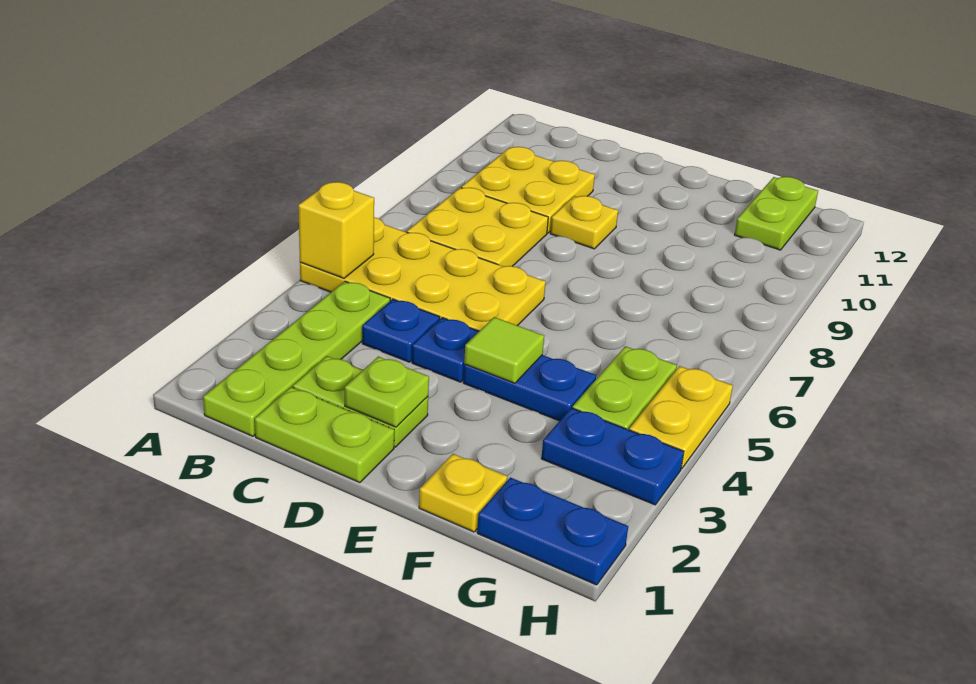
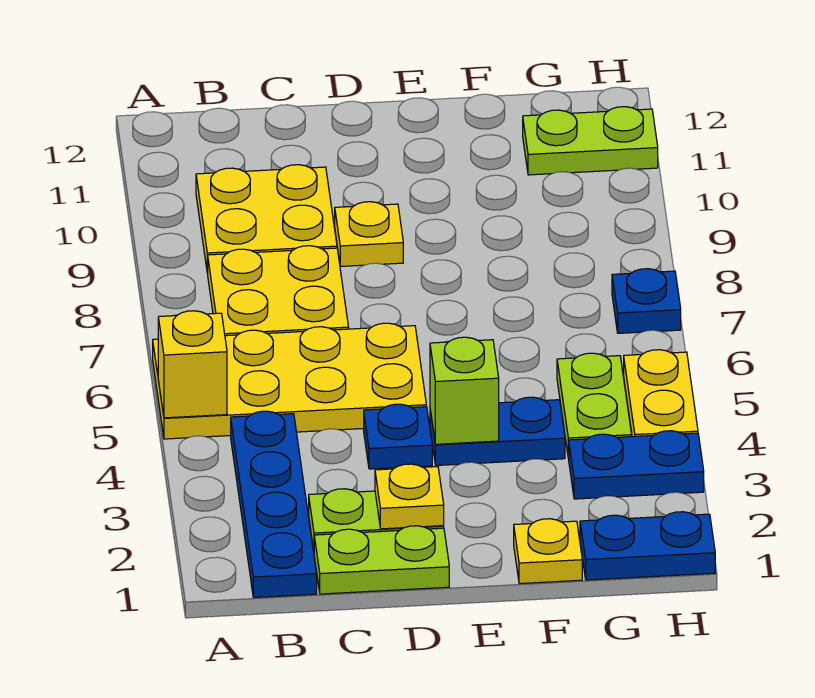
lime 1x4 plate [203,281,390,436] -> blue 1x4 plate [231,411,317,598]
blue 1x1 plate [362,299,440,362] -> blue 1x1 plate moved to [612,269,681,333]
lime 1x1 plate [345,356,429,427] -> yellow 1x1 plate [375,464,444,529]
lime 1x1 tile [464,317,544,383] -> lime 1x1 brick [430,337,499,444]
lime 1x2 plate [735,177,818,250] -> lime 1x2 plate turned to [523,107,658,175]

